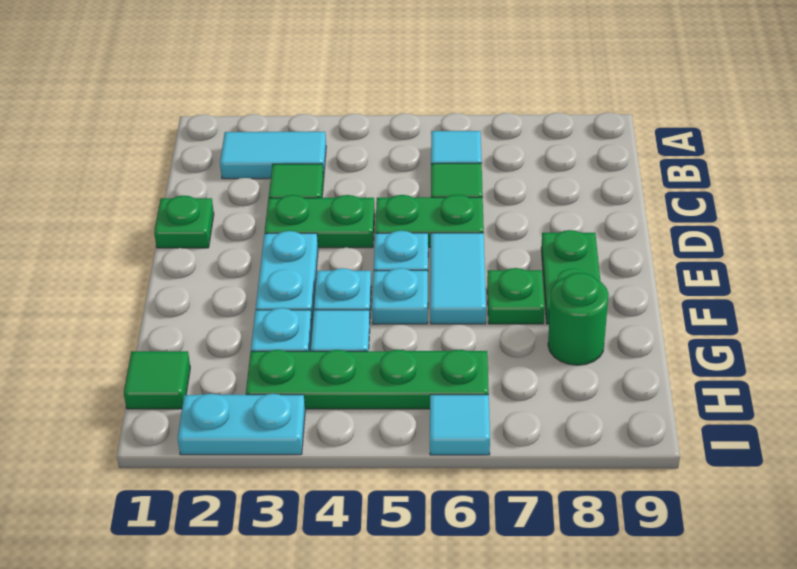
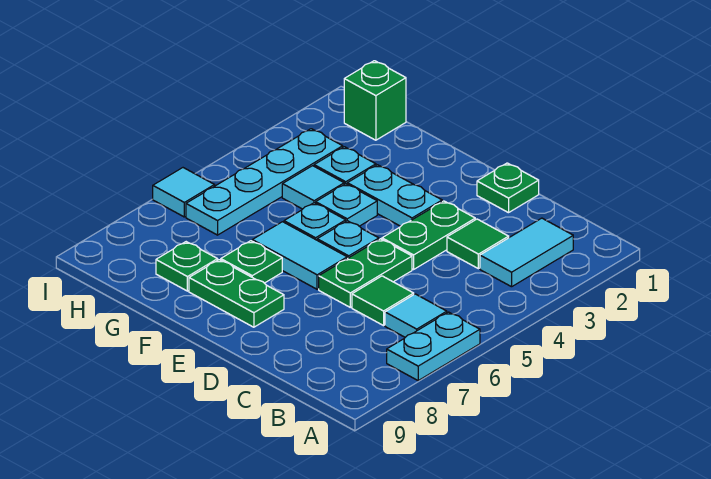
green 1x1 round brick [548,273,609,365] -> green 1x1 plate [156,242,218,291]
green 1x1 tile [124,351,190,409] -> green 1x1 brick [344,61,406,140]
green 1x4 plate [246,350,489,409] -> cyan 1x4 plate [186,129,343,235]
cyan 1x2 plate [178,394,305,455] -> cyan 1x2 plate moved to [387,312,480,380]

